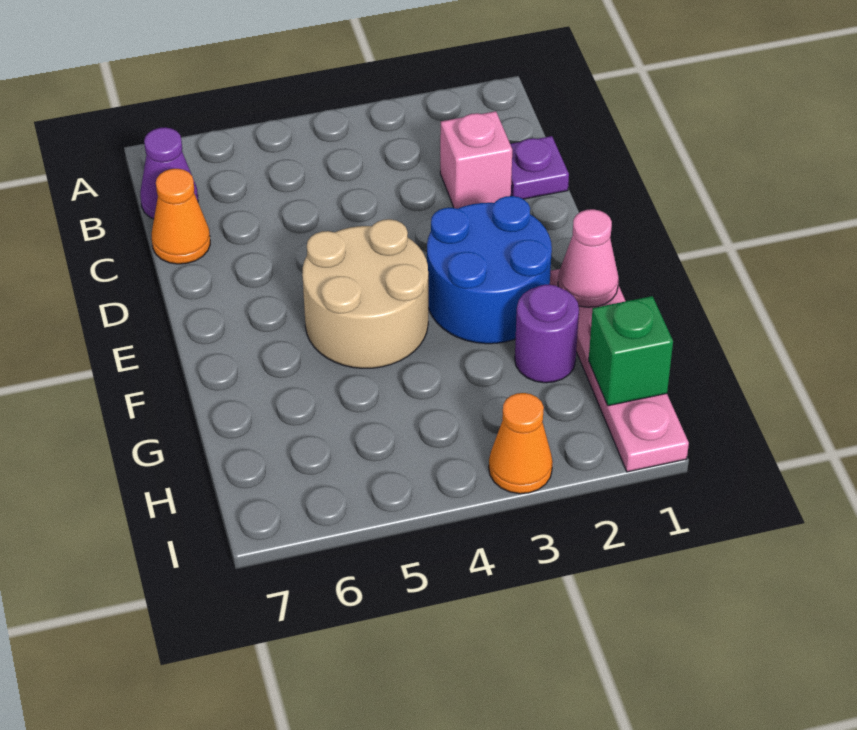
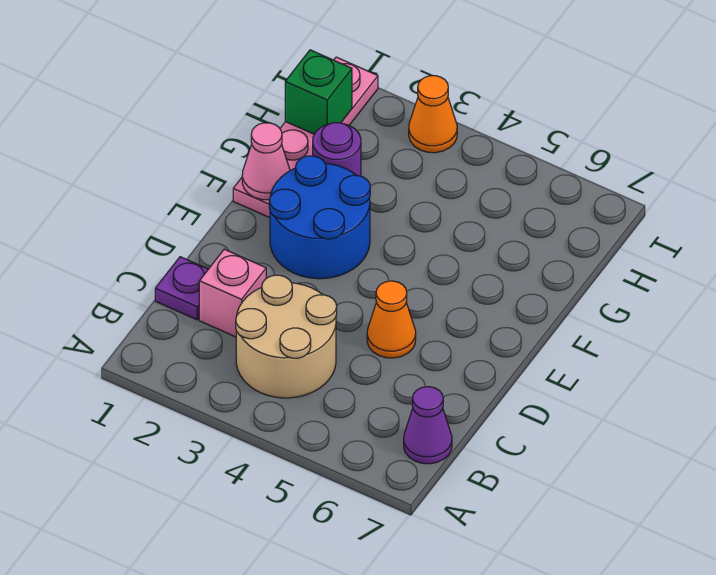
orange 1x1 cone [152,169,210,264] -> orange 1x1 cone moved to [367,281,416,358]
tan 2x2 round brick [302,219,428,368] -> tan 2x2 round brick moved to [236,275,337,398]

